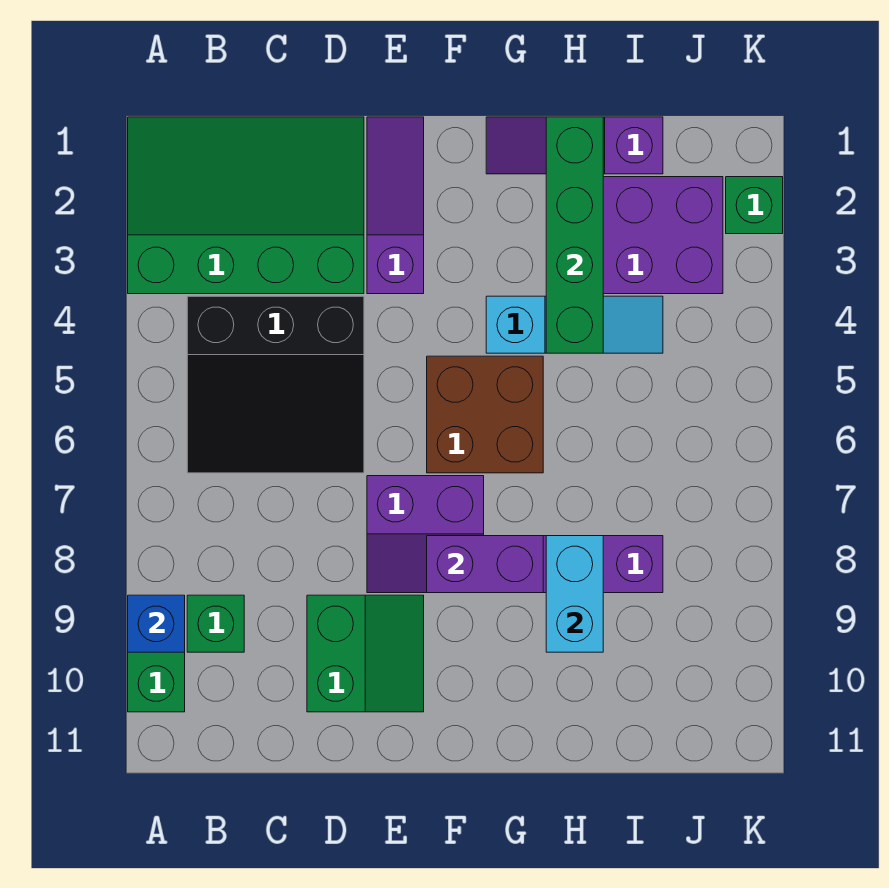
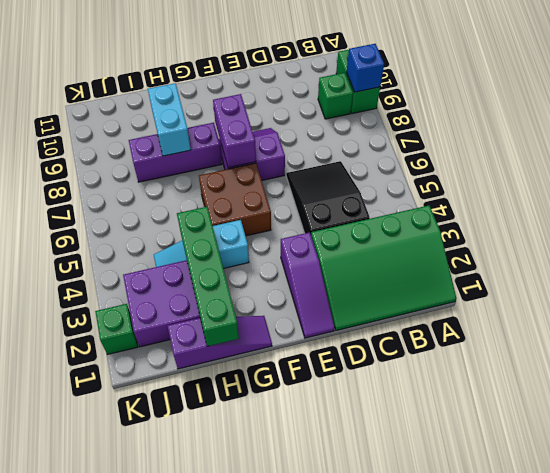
black 3x3 slope [187,296,364,473] -> black 2x3 slope [286,161,370,234]
green 2x2 slope [307,595,424,712] -> none
purple 1x2 brick [427,536,543,593] -> purple 1x2 brick turned to [213,94,256,168]

